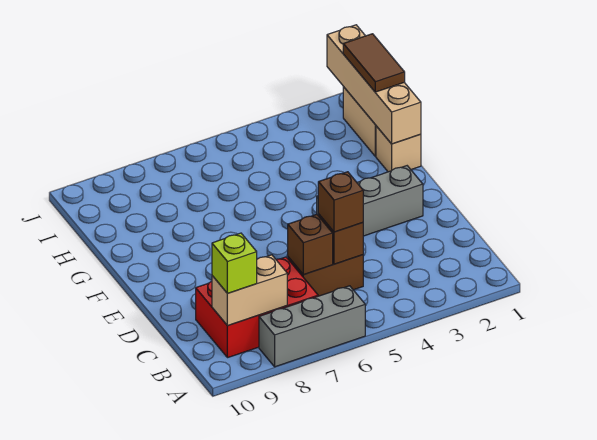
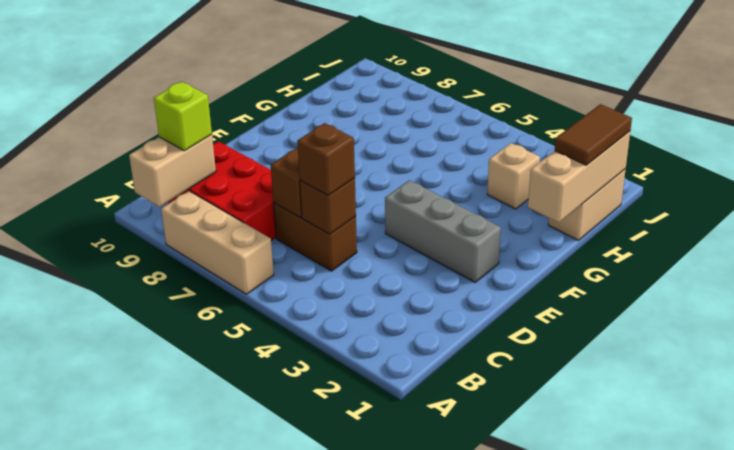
grey 1x3 brick [259,286,365,367] -> tan 1x3 brick [161,191,274,294]
tan 1x2 brick [212,255,287,326] -> tan 1x2 brick turned to [129,135,216,207]
tan 1x1 brick [376,126,421,172] -> tan 1x1 brick moved to [487,143,540,209]
tan 1x4 brick [327,25,421,144] -> tan 1x3 brick [528,131,630,223]

